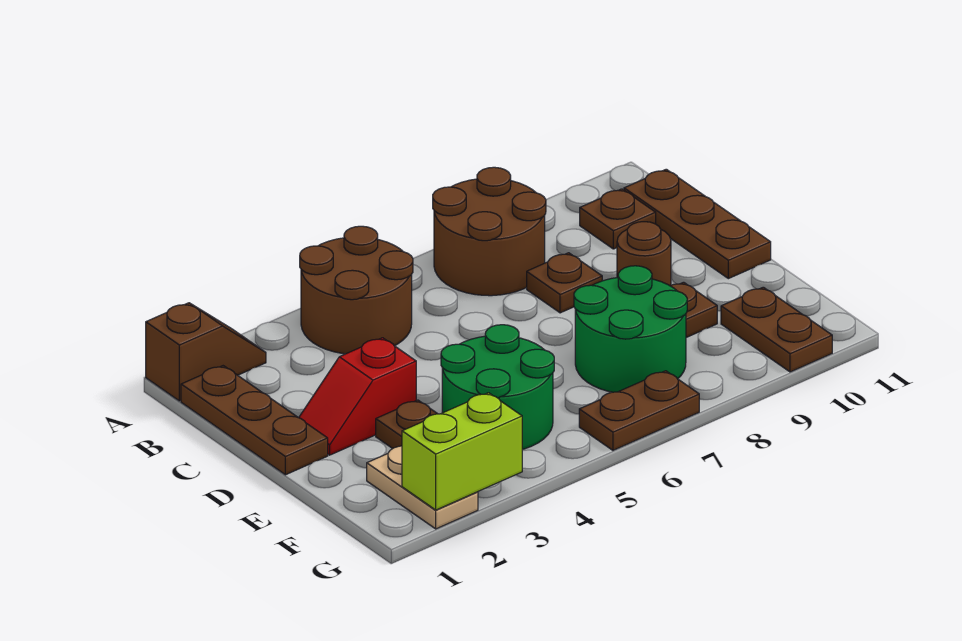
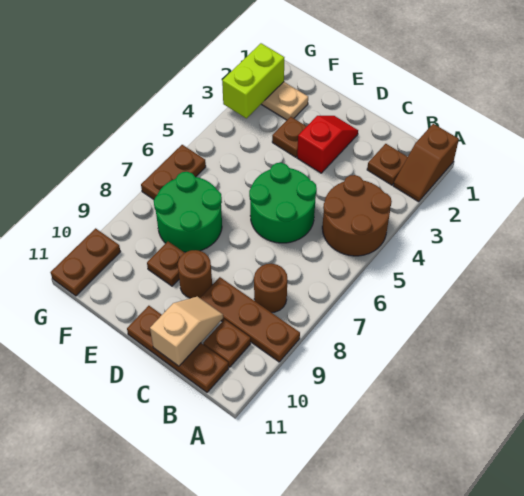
brown 2x2 round brick [433,167,546,296] -> brown 1x1 round brick [254,264,287,313]
brown 1x3 plate [181,366,328,475] -> brown 1x3 plate moved to [200,277,300,362]
brown 1x1 plate [527,253,602,313] -> brown 1x1 plate moved to [367,144,408,185]
none -> tan 1x2 slope [150,296,223,366]
green 2x2 round brick [441,325,554,449] -> green 2x2 round brick moved to [249,163,317,243]
brown 1x2 plate [721,287,832,372] -> brown 1x2 plate turned to [51,228,121,296]

